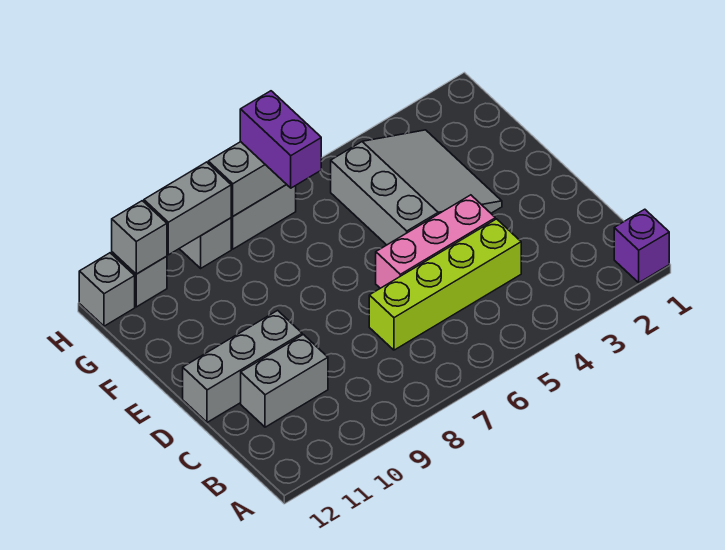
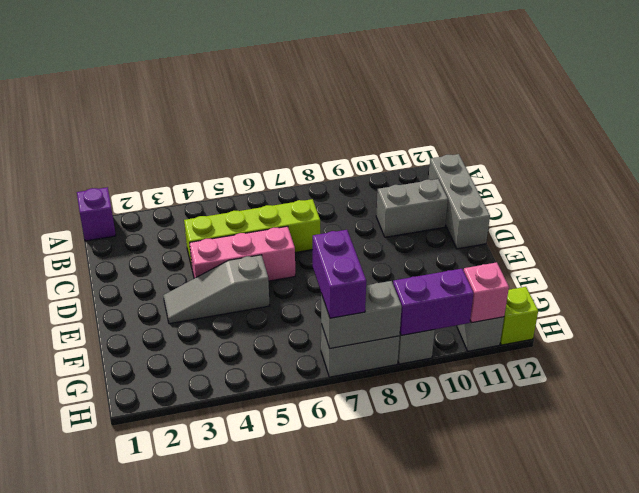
grey 1x3 brick [183,310,302,422] -> grey 1x3 brick turned to [428,154,490,249]
grey 3x3 slope [331,130,502,245] -> grey 1x3 slope [163,255,270,324]
grey 1x2 brick [144,162,231,255] -> purple 1x2 brick [393,269,474,335]
grey 1x1 brick [112,201,167,274] -> pink 1x1 brick [464,262,509,323]
grey 1x1 brick [79,253,135,326] -> lime 1x1 brick [500,287,538,345]

